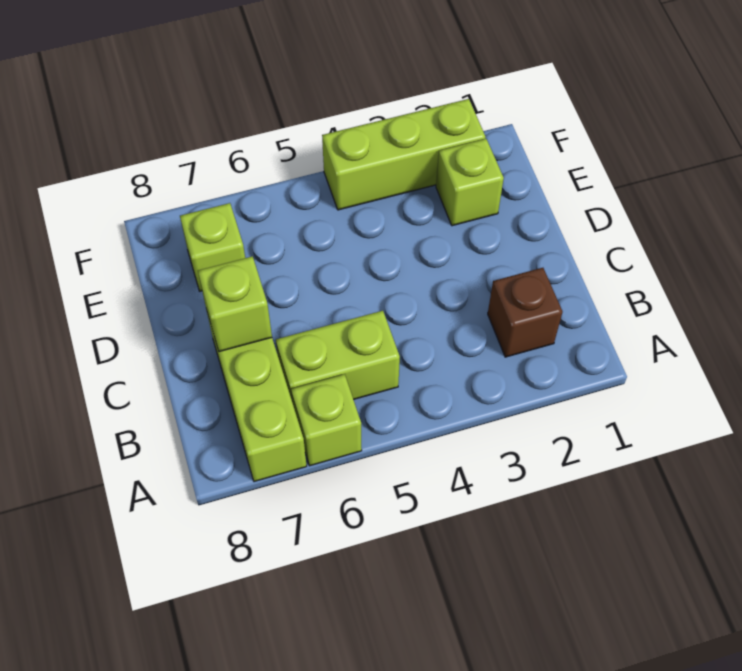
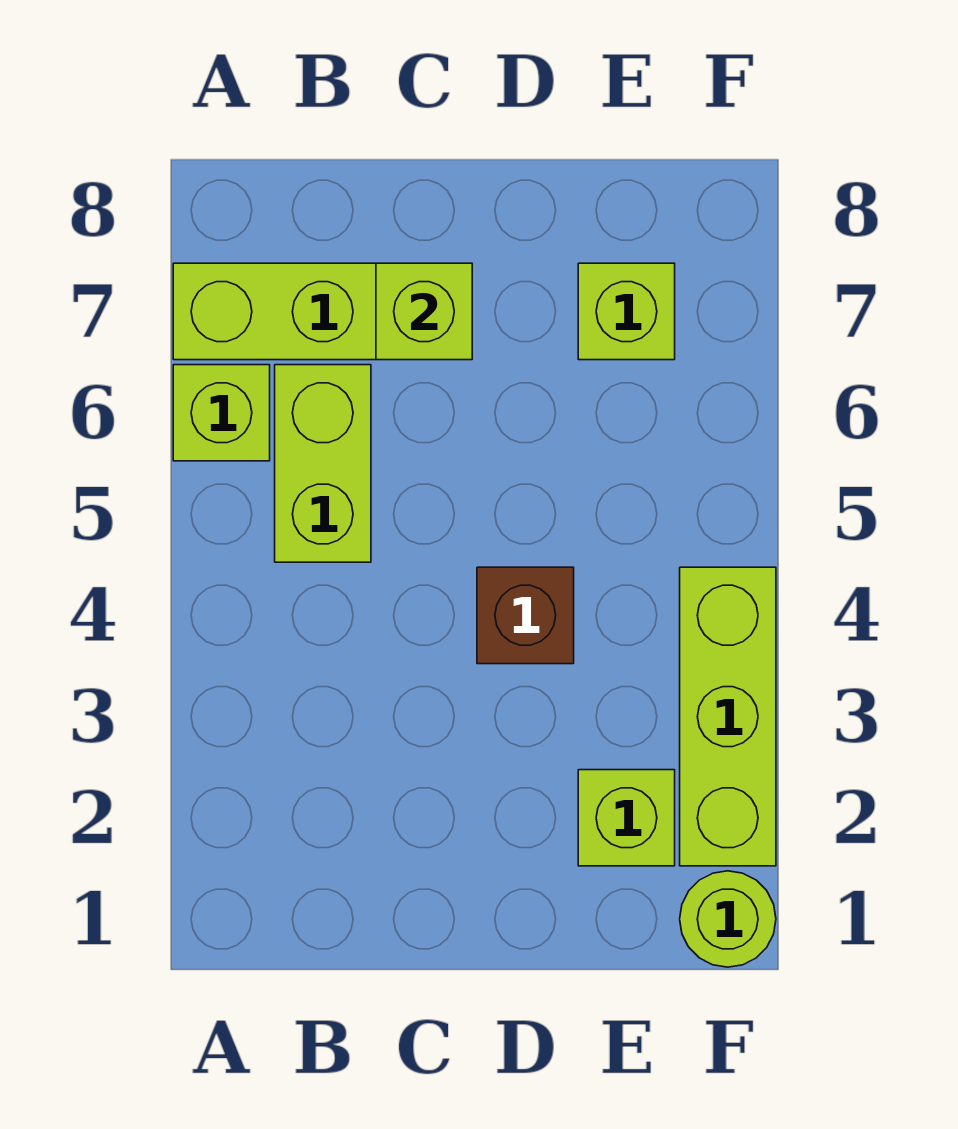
brown 1x1 brick [488,268,562,357] -> brown 1x1 brick moved to [477,567,574,664]
none -> lime 1x1 round brick [680,871,776,967]

